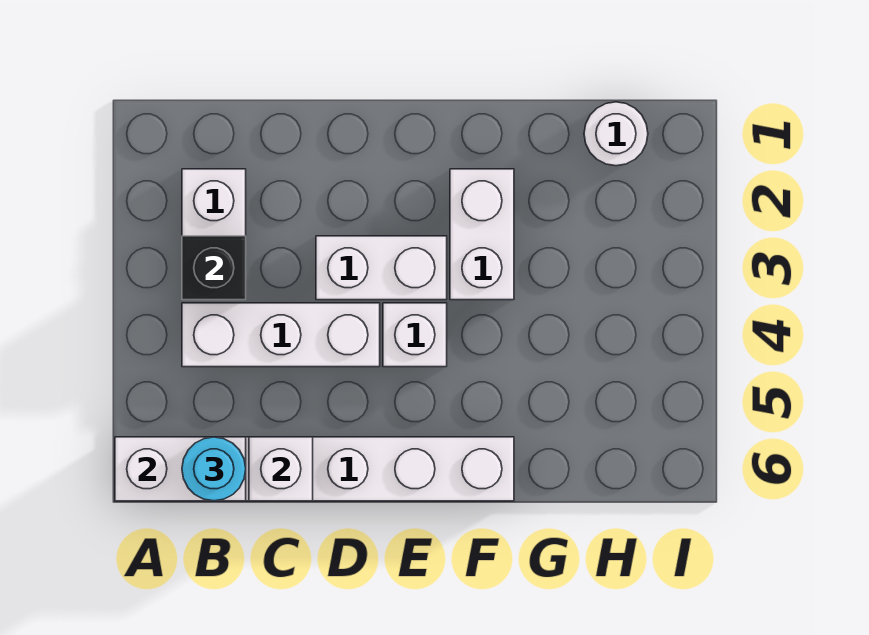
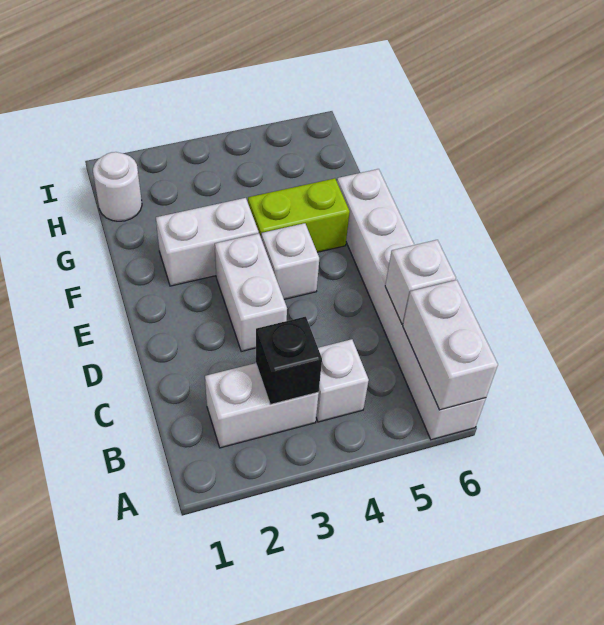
white 1x3 brick [182,303,380,367] -> white 1x1 brick [316,339,369,422]
cyan 1x1 round brick [182,437,246,501] -> none
none -> lime 1x2 brick [248,178,350,252]

